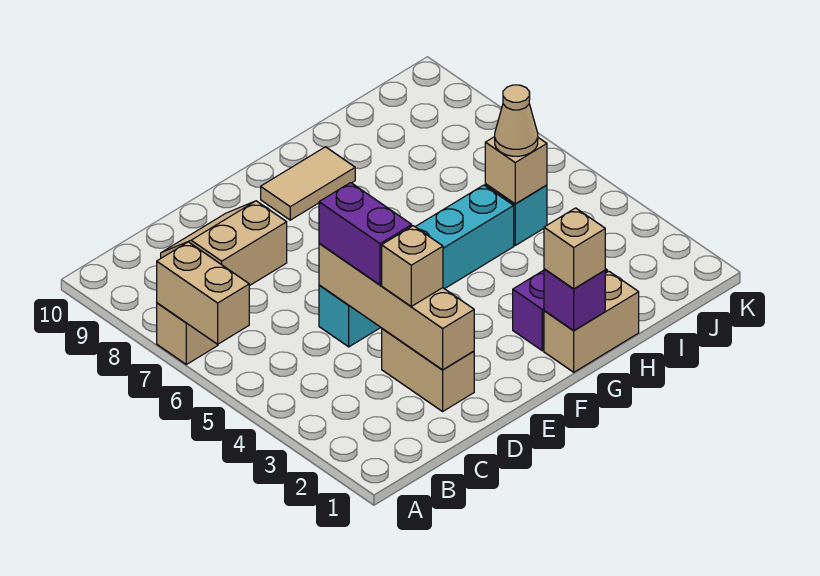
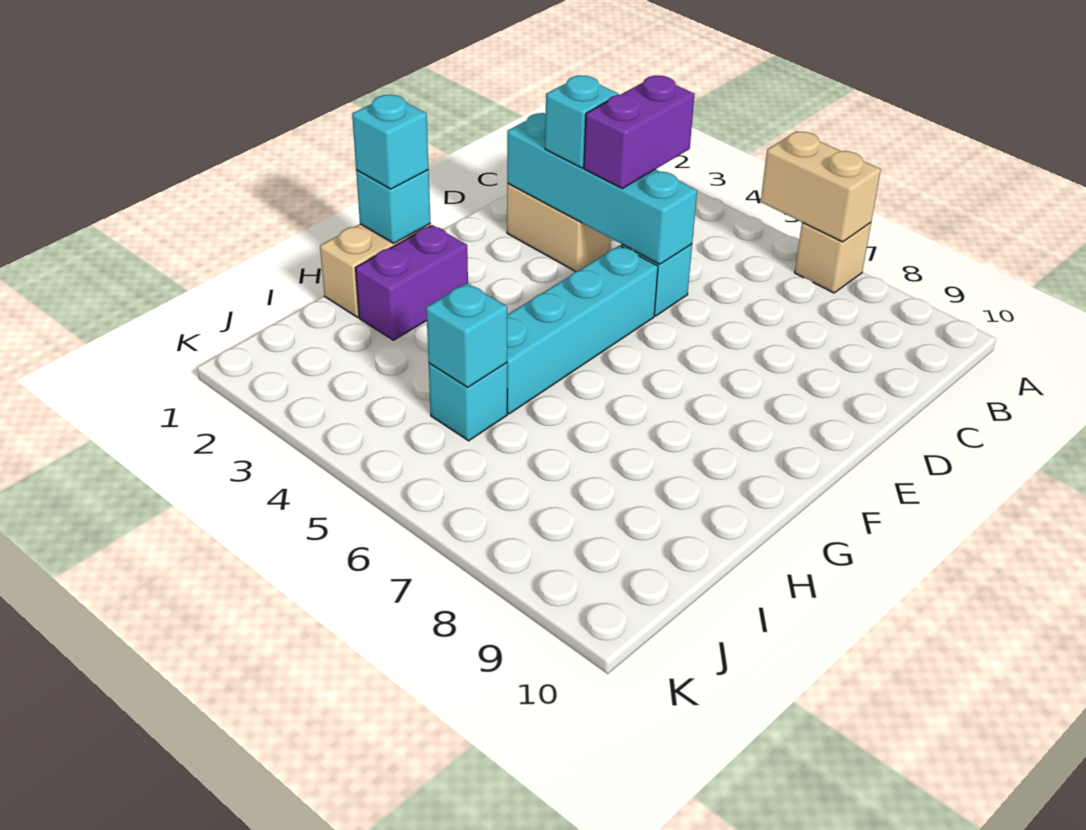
tan 2x2 slope [161,201,287,286] -> none
tan 1x4 brick [319,243,474,370] -> cyan 1x4 brick [507,113,697,264]
tan 1x1 brick [382,226,443,306] -> cyan 1x1 brick [545,76,619,168]
purple 1x2 brick [319,183,412,285] -> purple 1x2 brick turned to [584,76,695,188]
tan 1x2 tile [261,147,355,220] -> none
purple 1x1 brick [544,269,605,331] -> cyan 1x1 brick [356,170,431,243]
tan 1x1 brick [544,208,605,289] -> cyan 1x1 brick [352,95,429,189]
tan 1x1 brick [485,137,547,204] -> cyan 1x1 brick [426,283,507,387]
tan 1x1 cone [495,85,538,156] -> none

